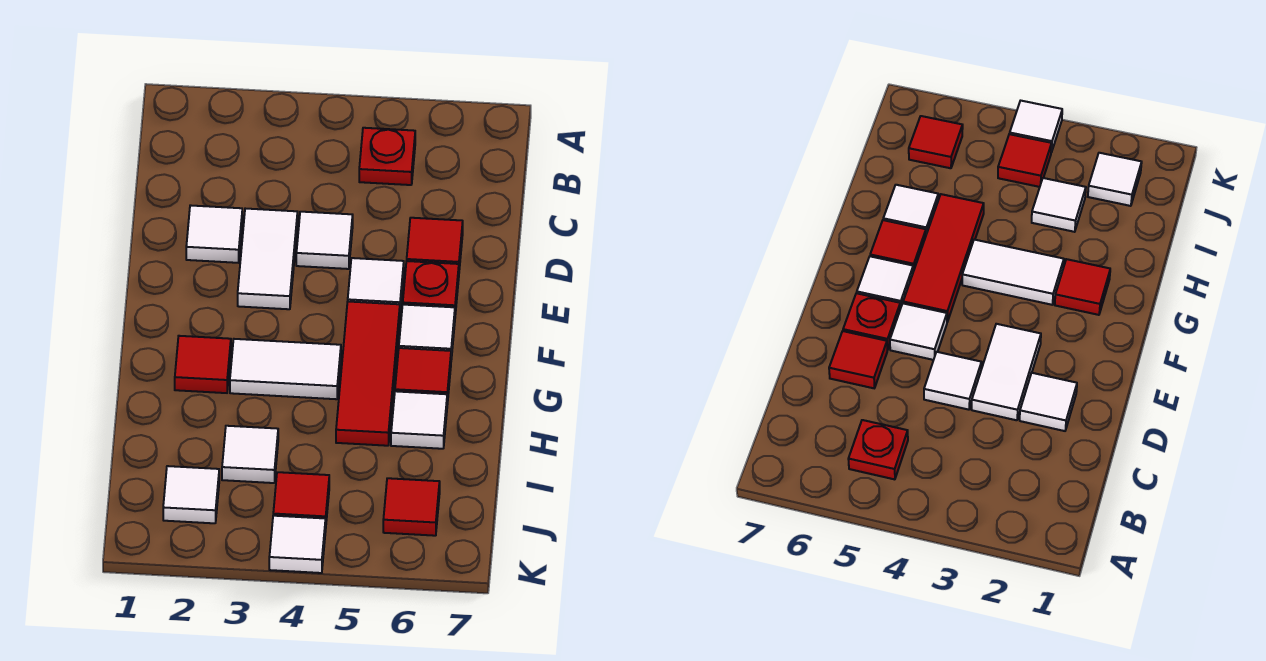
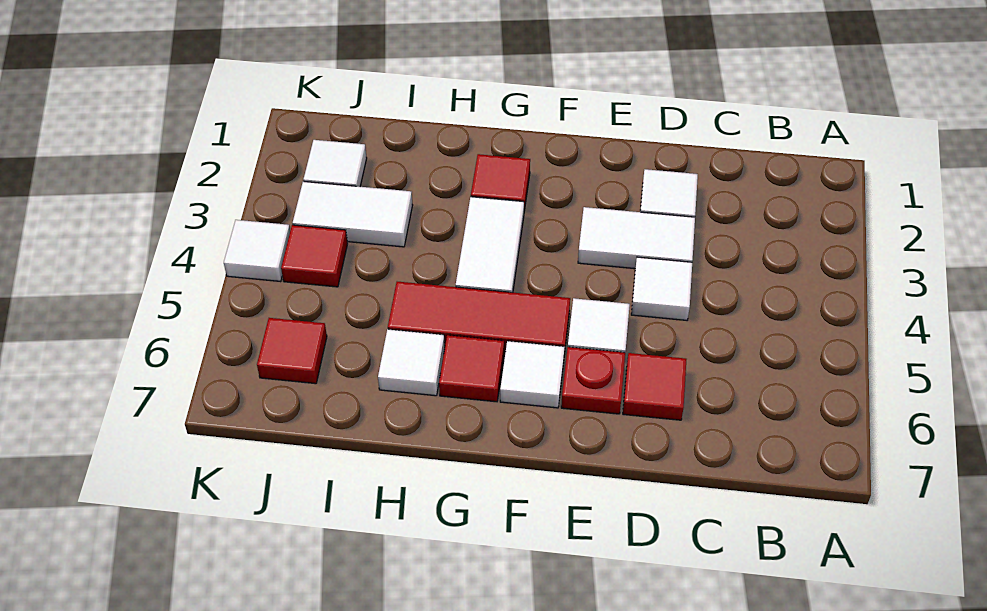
red 1x1 plate [359,128,415,185] -> none
white 1x1 tile [222,426,278,483] -> white 1x2 tile [293,181,413,247]

